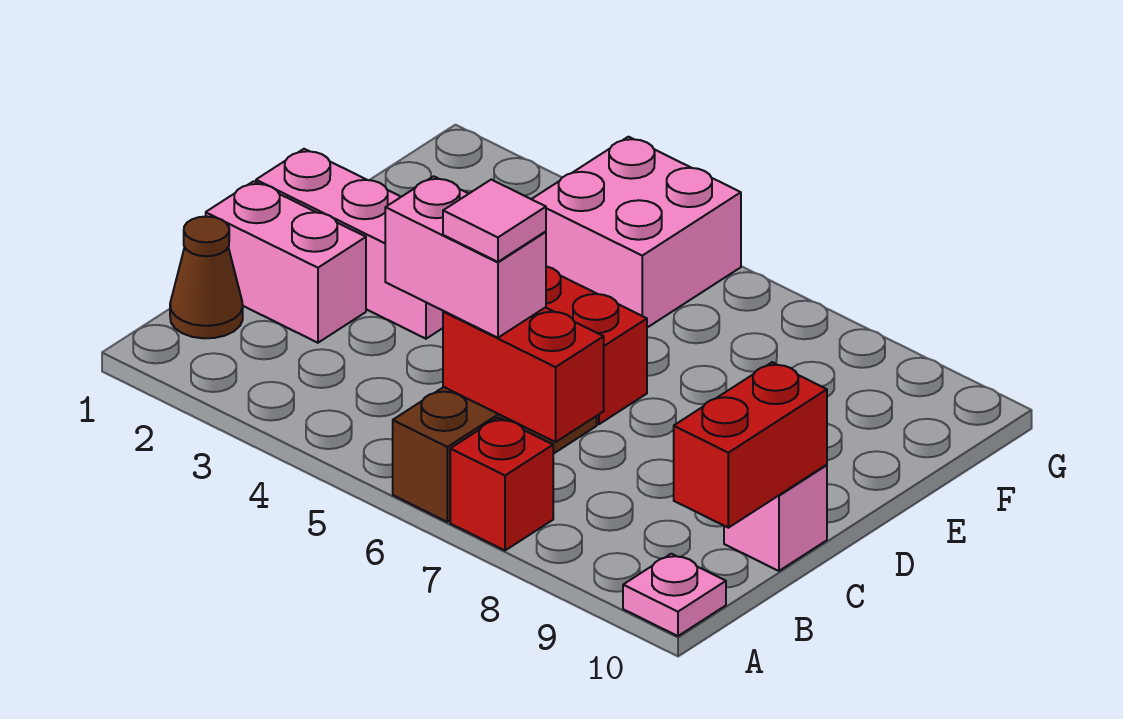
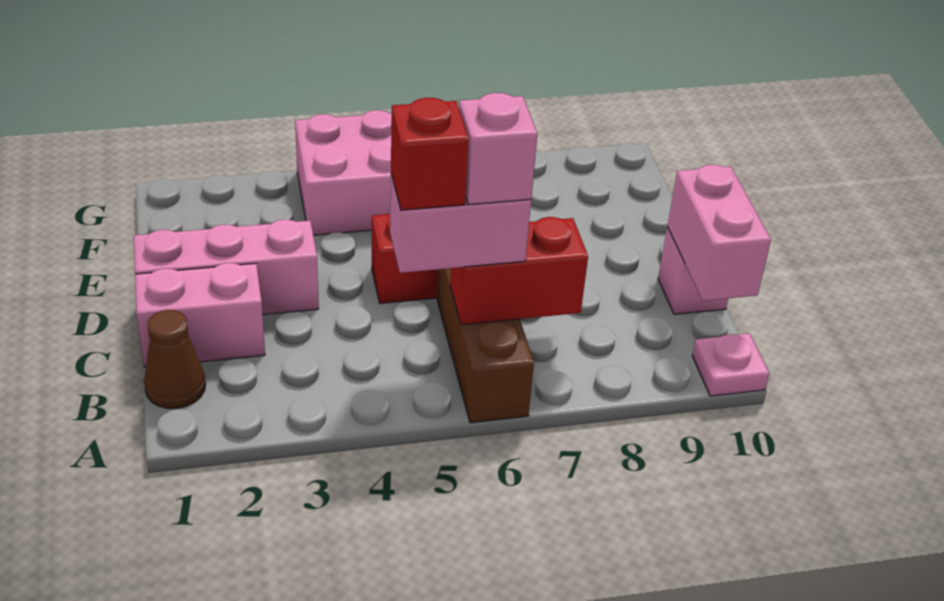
red 1x1 brick [450,418,553,550] -> red 1x1 brick moved to [391,98,469,210]
pink 1x1 tile [443,180,546,262] -> pink 1x1 brick [459,93,538,205]
red 1x2 brick [674,362,827,528] -> pink 1x2 brick [667,165,771,301]

